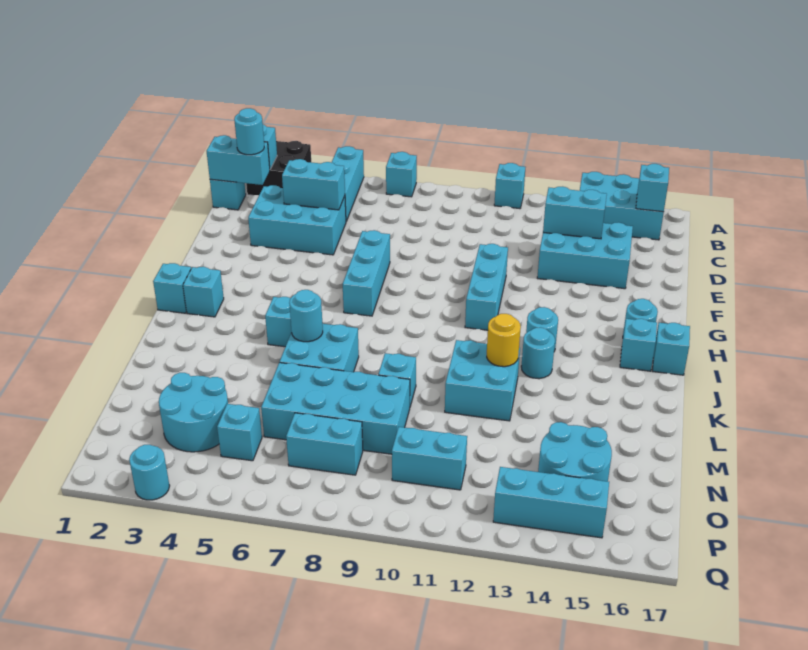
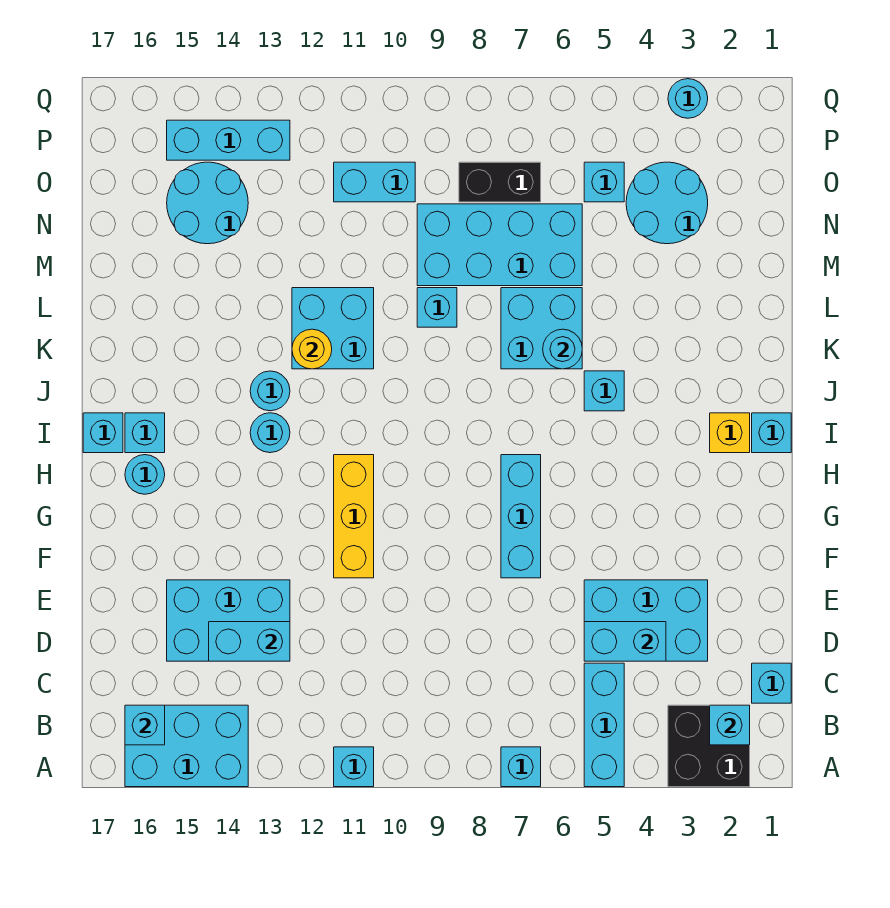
cyan 1x2 brick [207,135,270,185] -> none
cyan 1x1 round brick [234,108,264,155] -> none
cyan 1x3 brick [465,244,508,330] -> yellow 1x3 brick [334,455,374,578]
cyan 1x1 brick [183,267,224,317] -> yellow 1x1 brick [710,413,750,453]
cyan 1x2 brick [286,413,363,475] -> black 1x2 brick [459,162,541,202]

